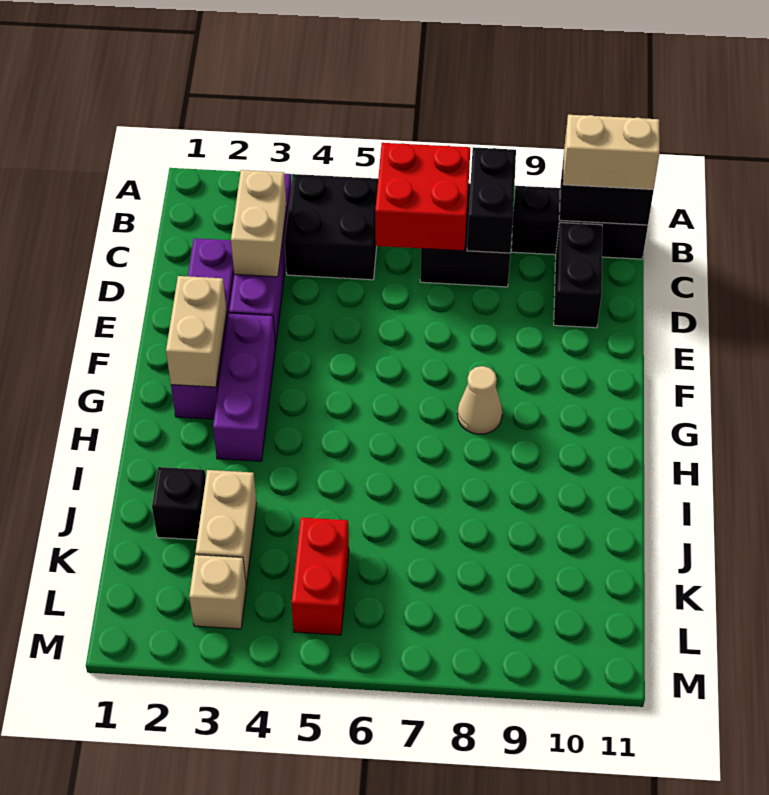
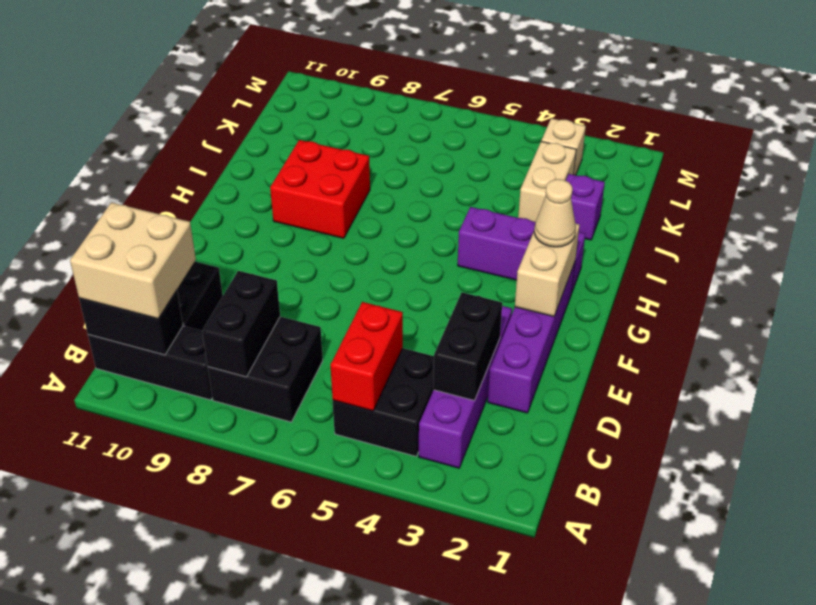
red 2x2 brick [375,143,470,251] -> red 2x2 brick moved to [270,140,370,238]
tan 1x2 brick [563,115,660,189] -> tan 2x2 brick [70,202,196,319]
tan 1x2 brick [231,170,286,277] -> black 1x2 brick [433,292,502,401]
purple 1x3 brick [213,313,276,461] -> purple 1x3 brick turned to [458,207,585,292]
tan 1x1 cone [457,366,502,434] -> tan 1x1 cone moved to [534,179,576,247]
black 1x1 brick [152,467,206,540] -> purple 1x1 brick [566,174,605,240]
red 1x2 brick [292,518,349,635] -> red 1x2 brick moved to [331,302,403,411]

